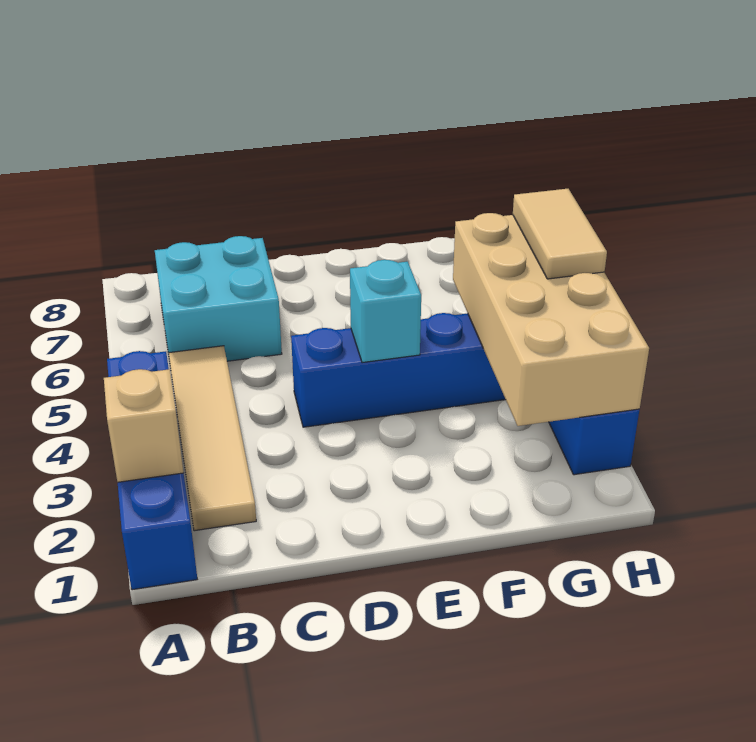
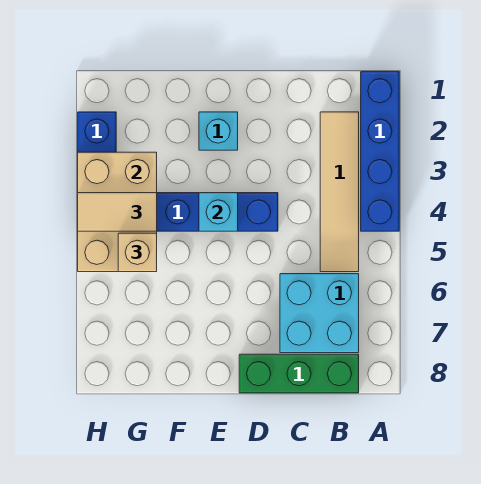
tan 1x1 brick [104,369,183,482] -> tan 1x1 brick moved to [118,233,157,272]
none -> green 1x3 brick [239,354,359,393]
none -> cyan 1x1 brick [199,112,238,150]
tan 2x4 brick [453,213,649,426] -> tan 2x3 brick [78,152,157,272]
tan 1x2 tile [513,189,607,279] -> tan 1x2 tile turned to [78,193,157,231]

